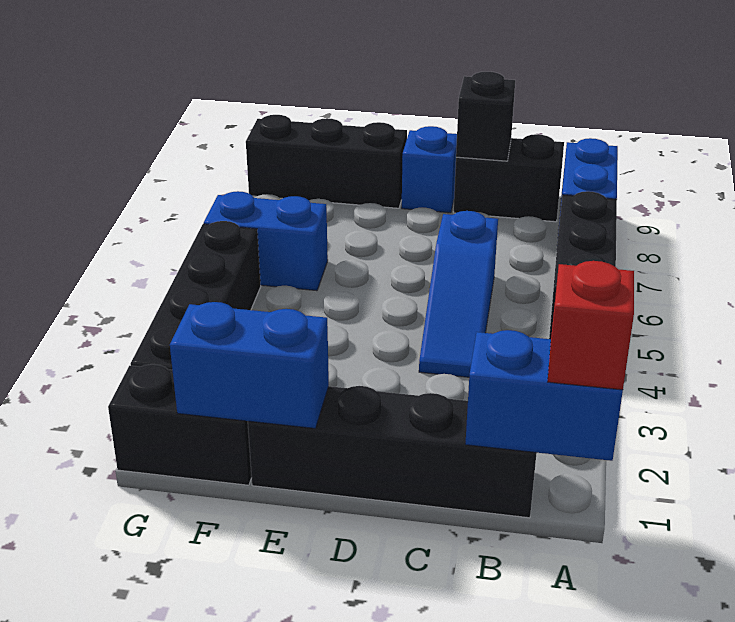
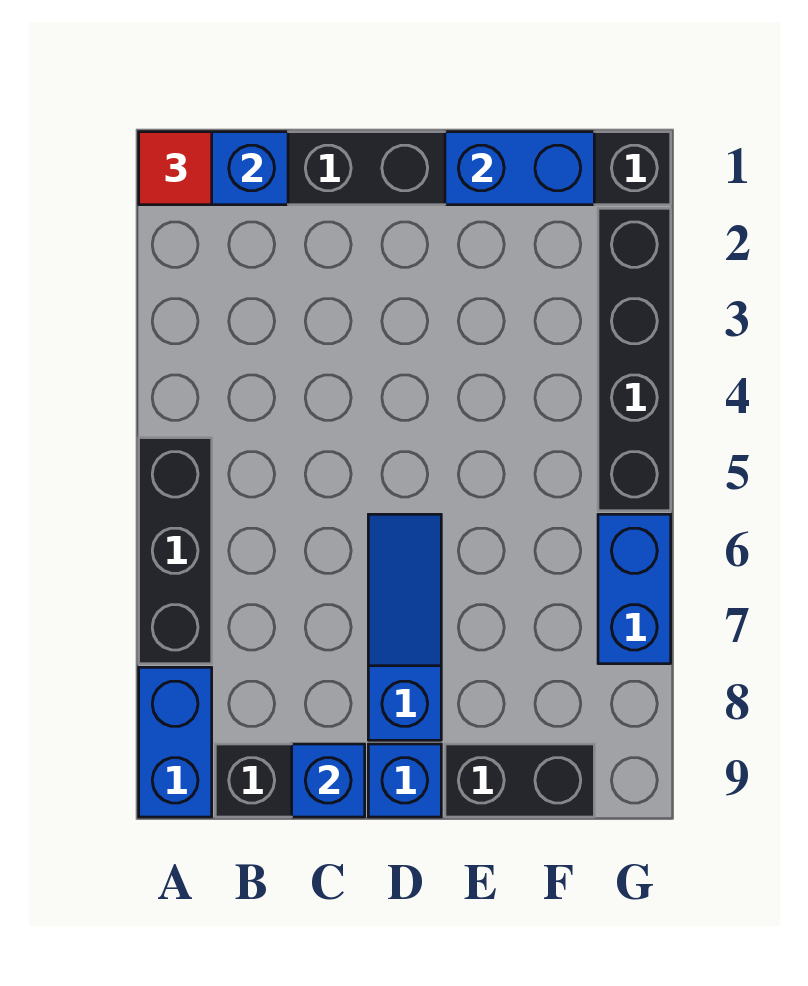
red 1x1 brick [548,261,634,390] -> red 1x1 tile [139,132,212,205]
blue 1x3 slope [419,211,498,377] -> blue 1x3 slope moved to [368,514,441,740]
black 1x1 brick [456,72,515,161] -> blue 1x1 brick [292,744,365,817]
black 1x3 brick [246,115,407,208] -> black 1x2 brick [445,744,594,817]
blue 1x2 brick [204,191,328,291] -> blue 1x2 brick turned to [598,514,671,664]

